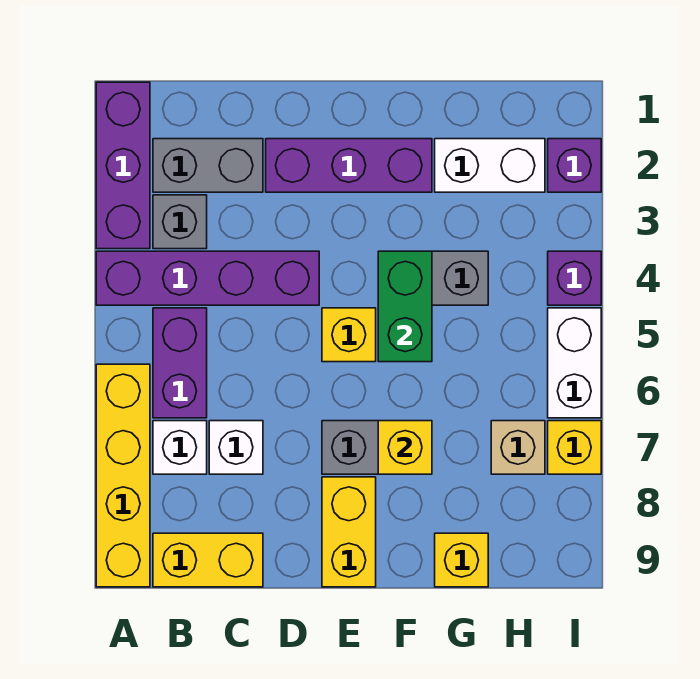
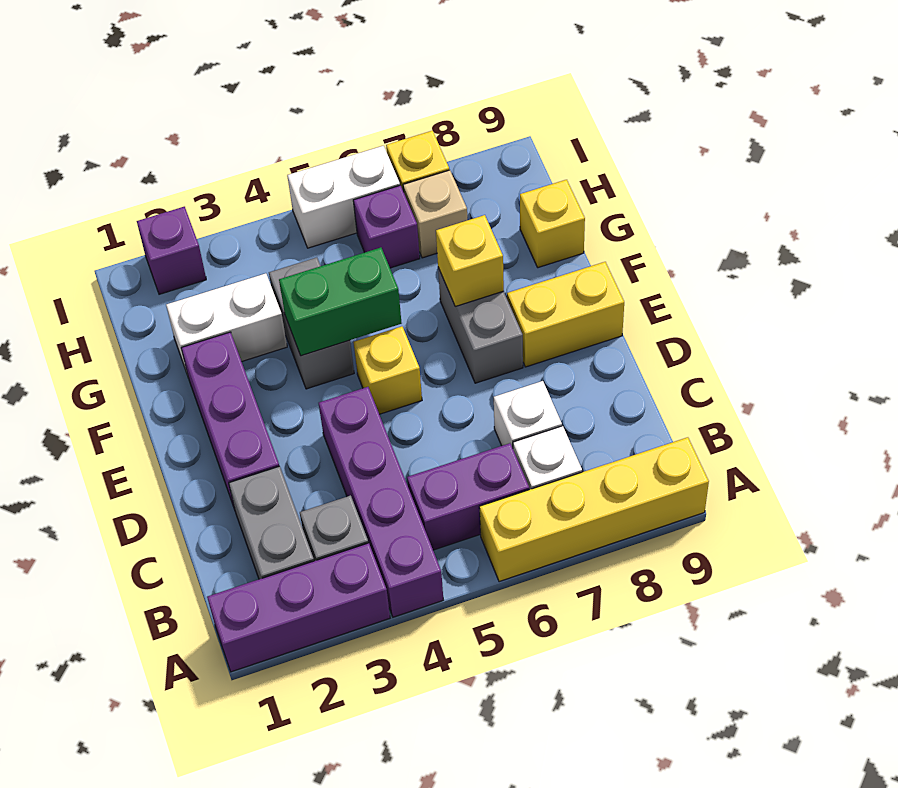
yellow 1x2 brick [153,533,263,587] -> none
white 1x2 brick [435,139,545,192] -> white 1x2 brick turned to [166,273,287,373]
purple 1x1 brick [548,251,601,305] -> purple 1x1 brick moved to [353,185,420,268]

